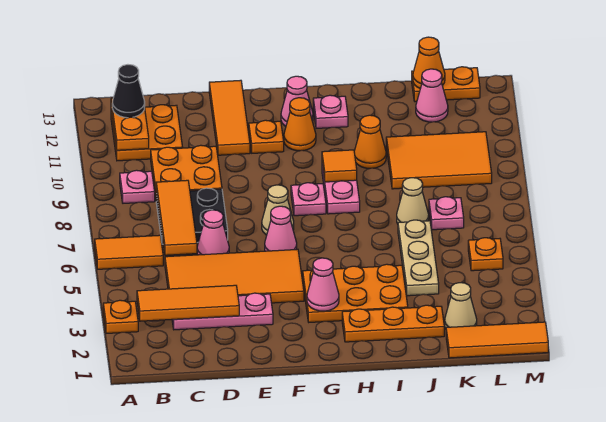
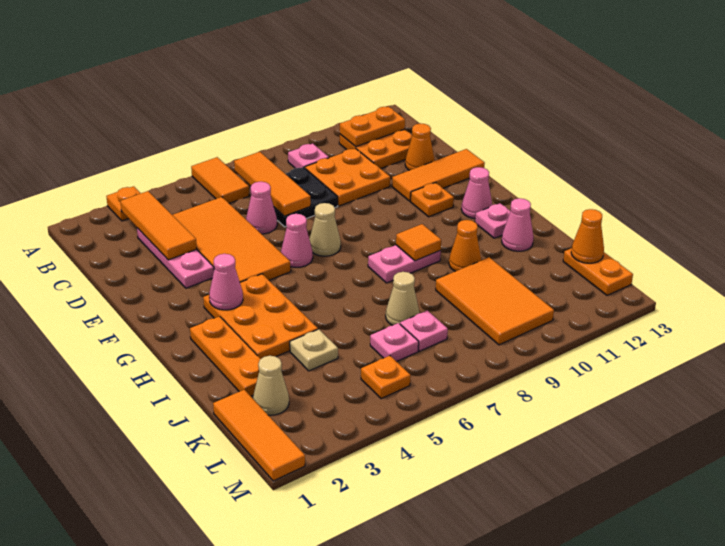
black 1x1 cone [112,65,145,118] -> none
orange 1x3 tile [156,180,197,255] -> orange 1x3 tile turned to [234,152,311,216]
pink 1x1 plate [291,183,326,216] -> pink 1x1 plate moved to [370,323,419,362]
orange 1x1 cone [284,98,316,151] -> orange 1x1 cone moved to [405,123,435,170]
tan 1x3 plate [398,220,439,296] -> tan 1x1 plate [290,329,338,371]
pink 1x1 cone [416,69,448,122] -> pink 1x1 cone moved to [502,198,533,251]

